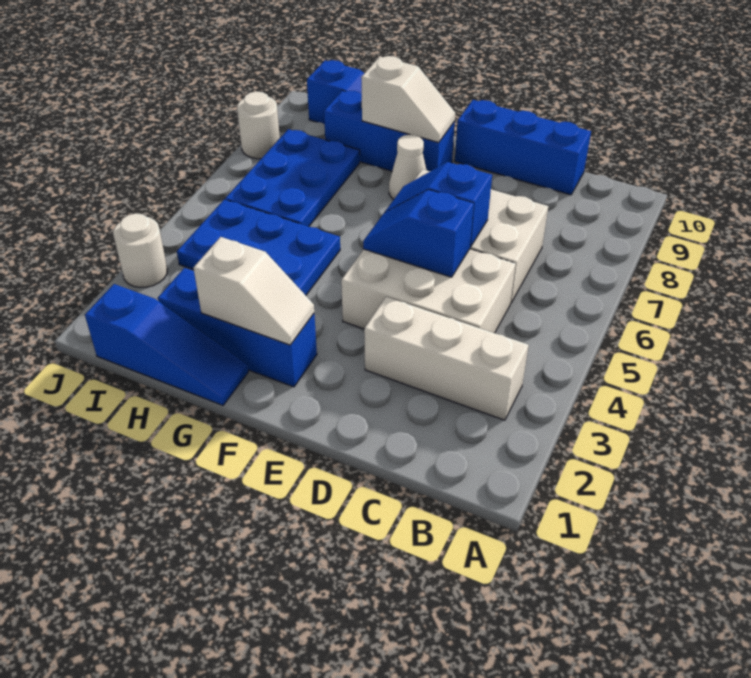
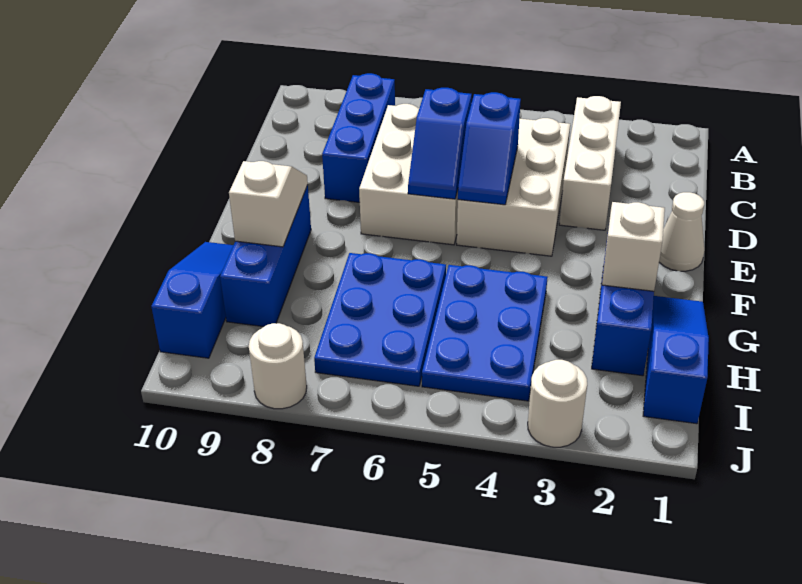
blue 1x3 brick [455,100,591,195] -> blue 1x3 brick moved to [322,73,395,202]
white 1x1 cone [389,135,426,199] -> white 1x1 cone moved to [659,192,705,271]
blue 2x3 plate [225,129,360,227] -> blue 2x3 plate turned to [314,253,446,386]

